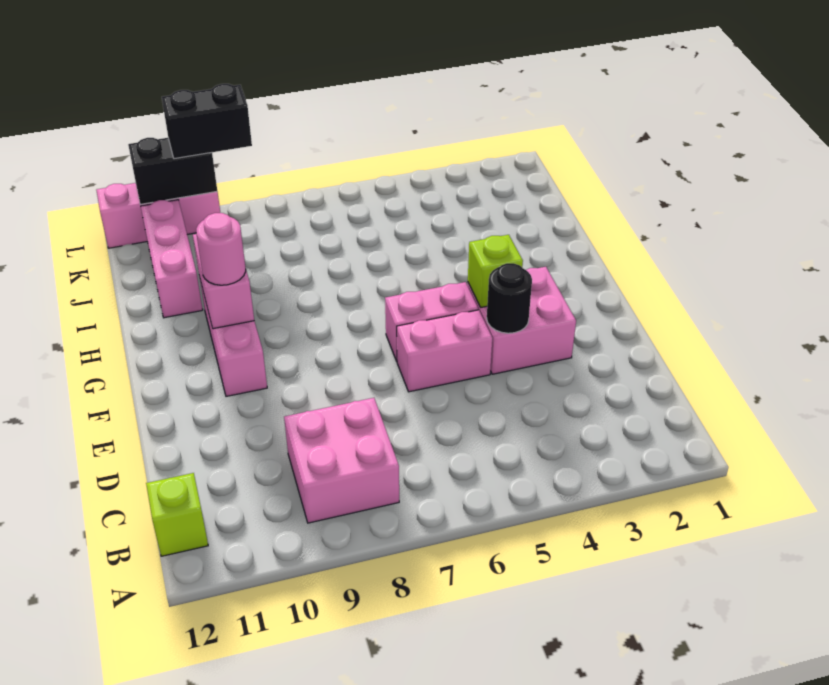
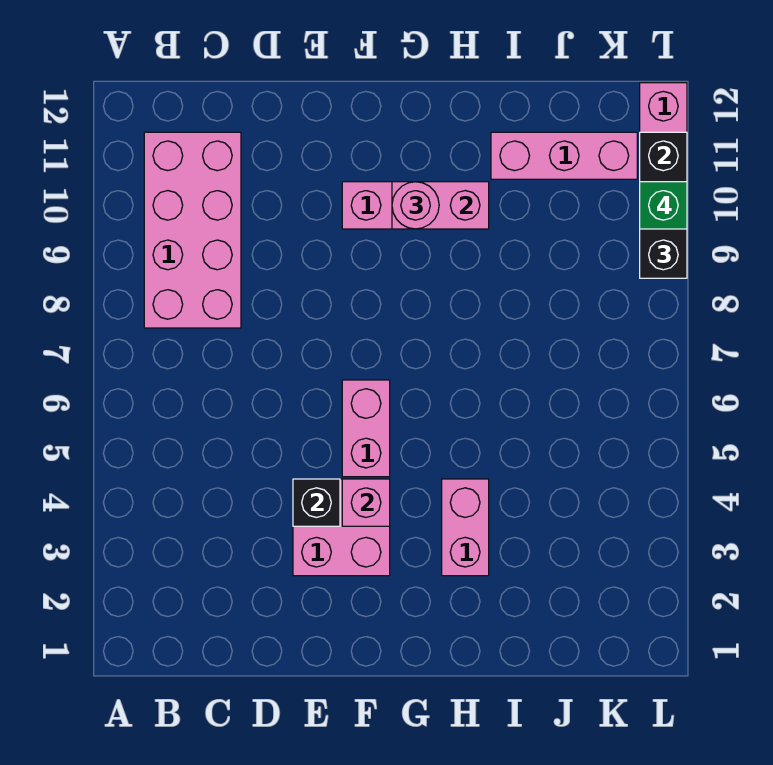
pink 2x2 brick [284,398,399,523] -> pink 2x4 brick [144,132,241,328]
lime 1x1 brick [146,473,208,556] -> none
black 1x1 round brick [487,263,532,333] -> black 1x1 brick [293,479,340,526]
pink 1x2 brick [397,310,492,392] -> pink 1x2 brick moved to [442,479,489,576]
lime 1x1 brick [468,235,523,308] -> pink 1x1 brick [342,479,390,526]
none -> green 1x1 brick [640,182,687,229]

